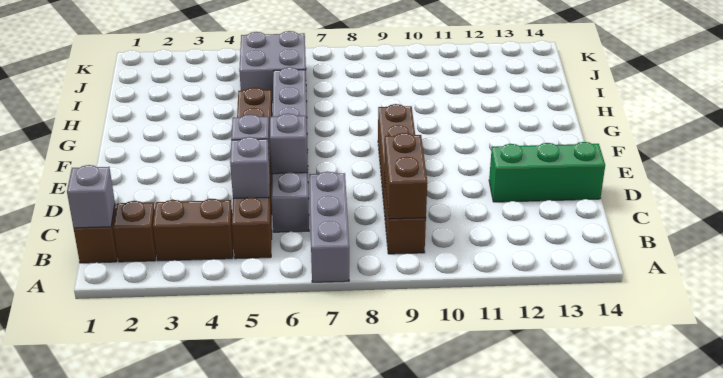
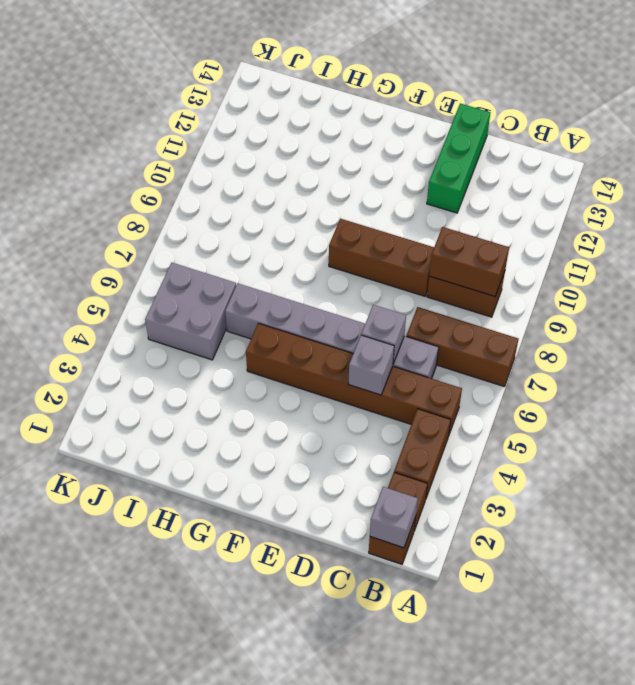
grey 1x3 brick [309,171,349,282] -> brown 1x3 brick [406,307,518,387]
grey 1x1 brick [230,137,270,198] -> none

